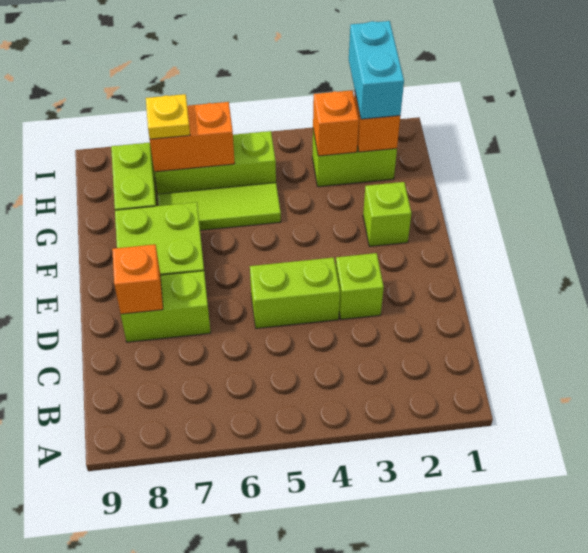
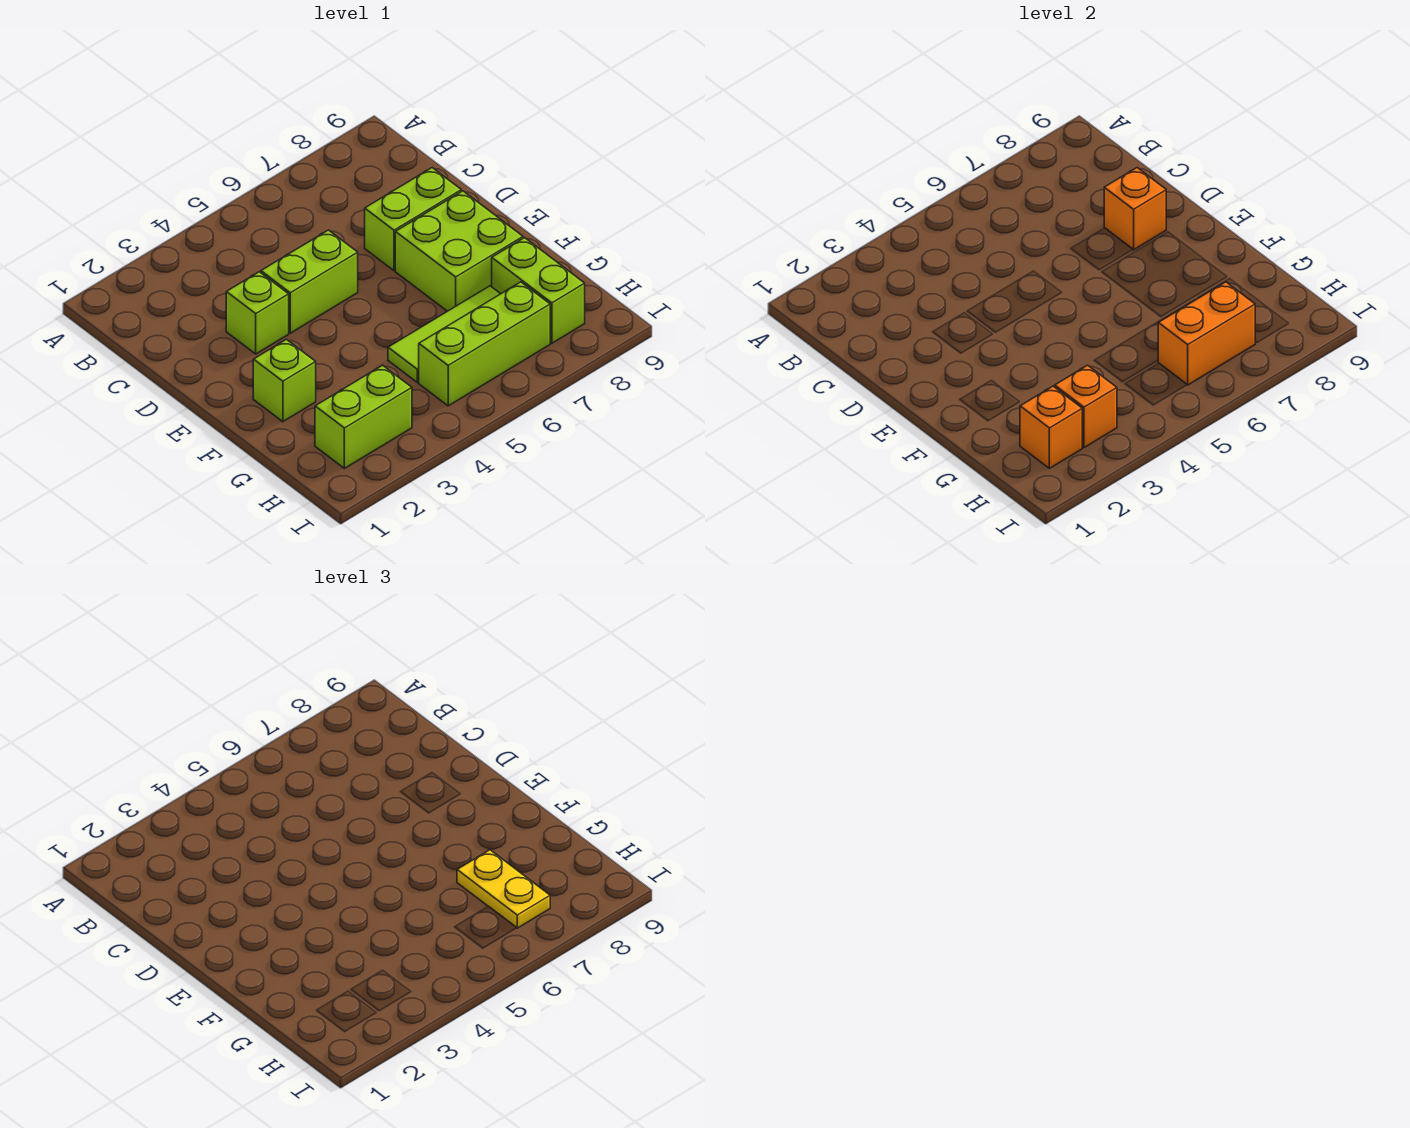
cyan 1x2 brick [349,21,404,119] -> none
yellow 1x1 plate [146,94,190,139] -> yellow 1x2 plate [457,850,550,928]

